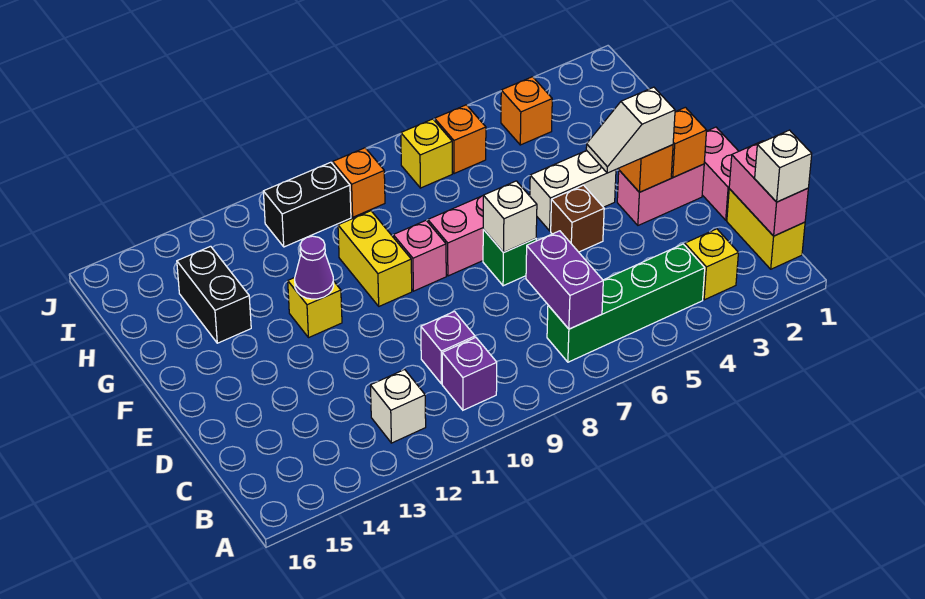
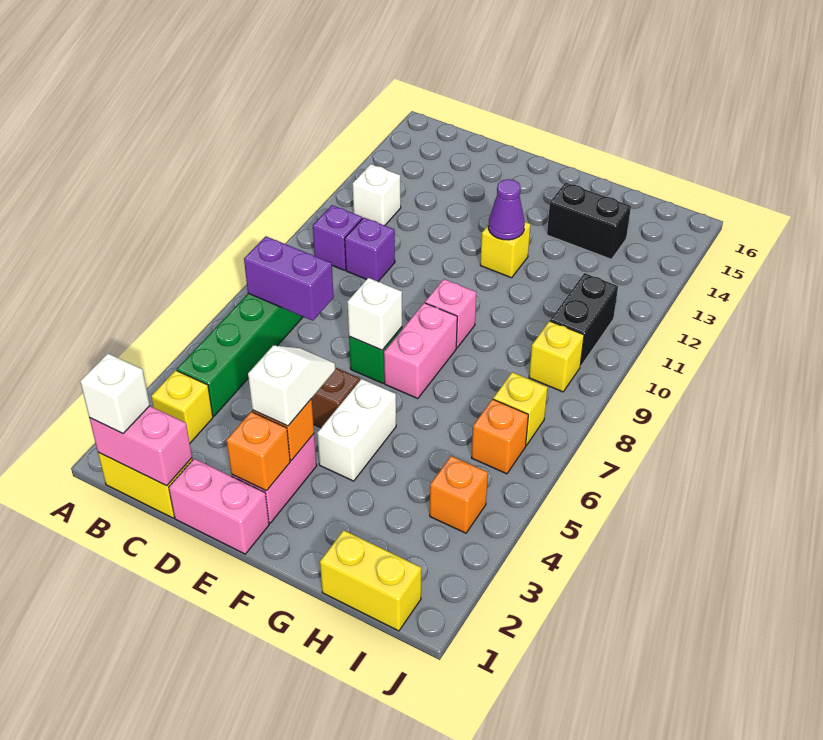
yellow 1x2 brick [338,211,412,306] -> yellow 1x2 brick moved to [320,530,421,631]
orange 1x1 brick [332,148,385,217] -> yellow 1x1 brick [529,321,584,392]

